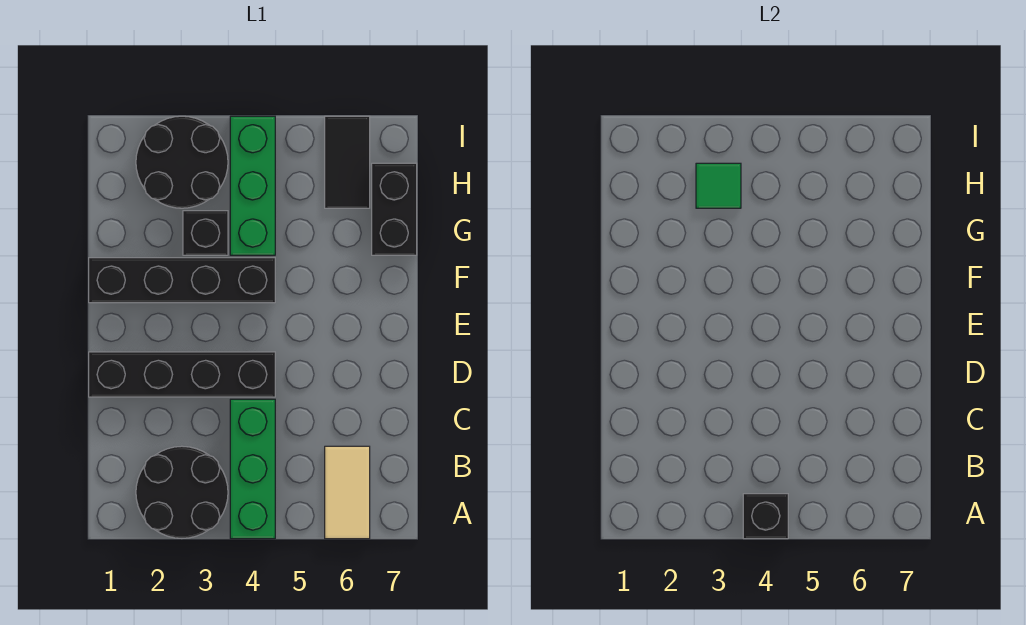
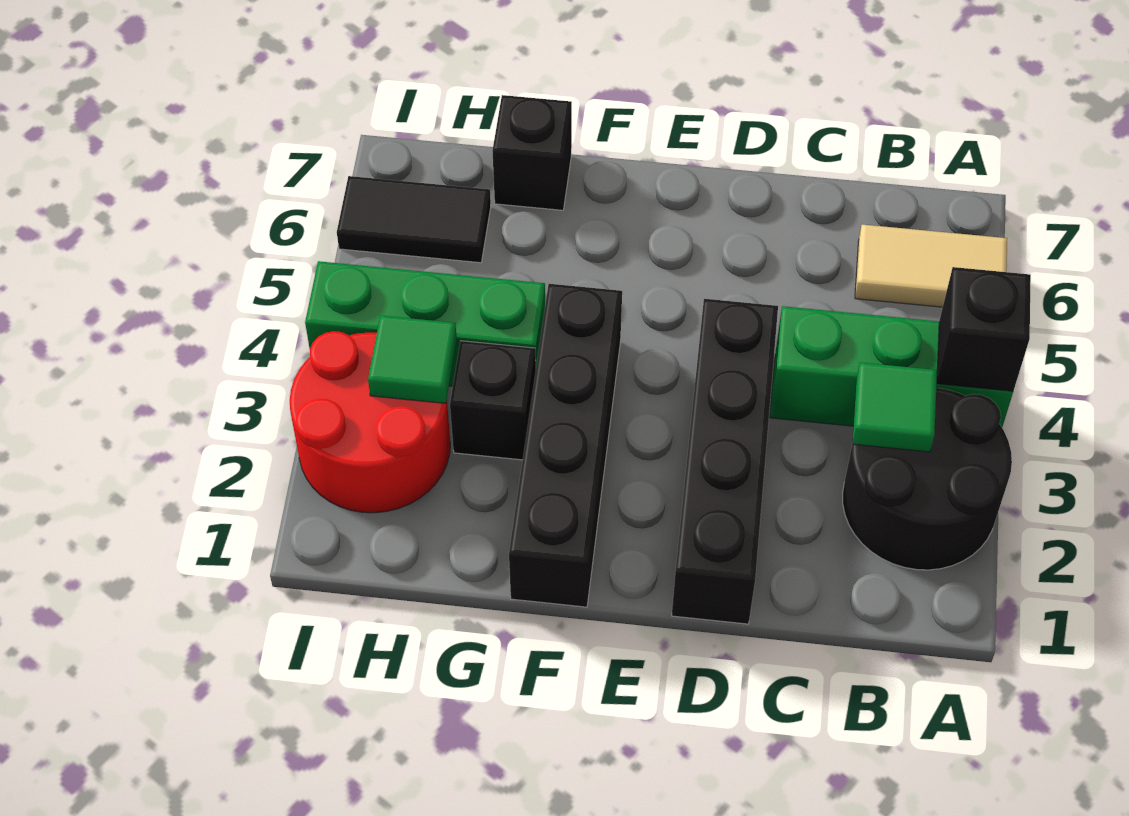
none -> green 1x1 tile [853,362,937,452]
black 1x2 brick [372,163,417,255] -> black 1x1 brick [493,95,572,210]
black 2x2 round brick [136,116,228,208] -> red 2x2 round brick [290,331,450,513]

